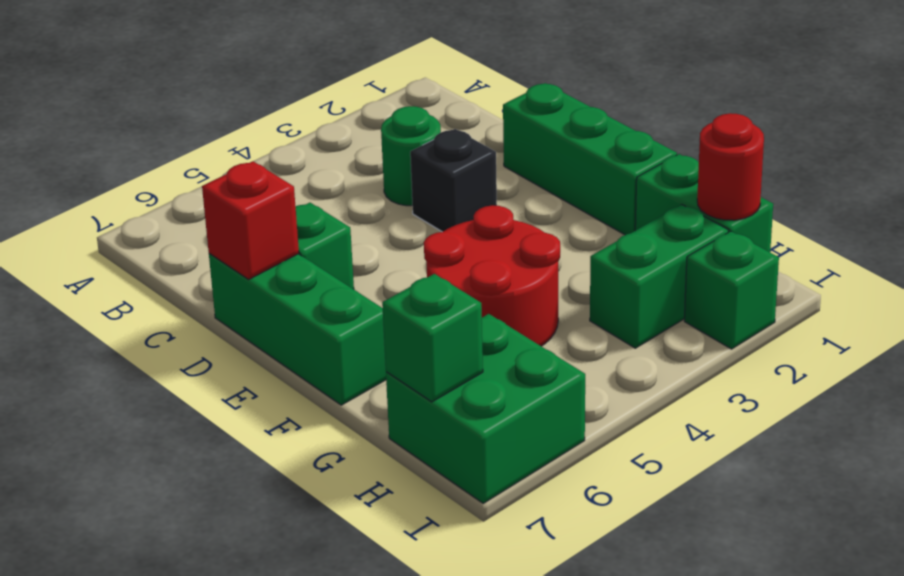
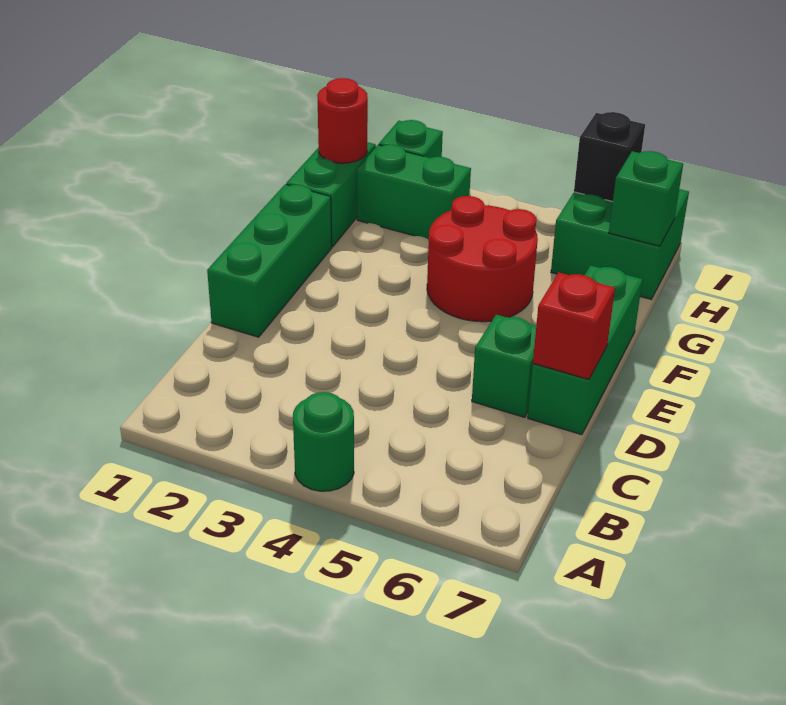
green 1x1 round brick [381,106,441,206] -> green 1x1 round brick moved to [293,392,354,491]
black 1x1 brick [410,129,497,232] -> black 1x1 brick moved to [574,112,645,202]

